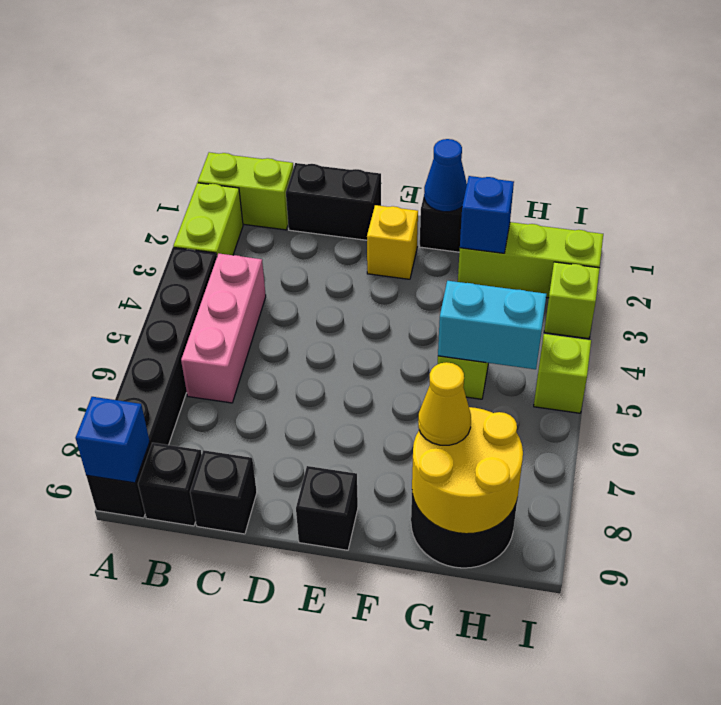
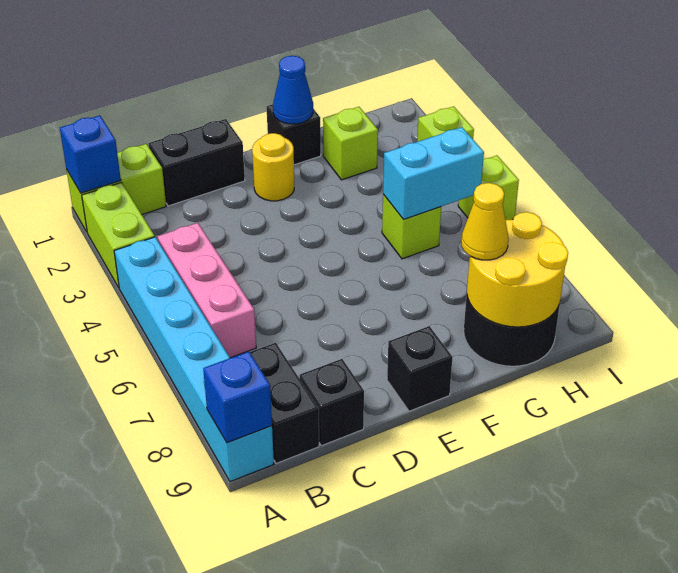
black 1x6 brick [87,247,217,518] -> cyan 1x6 brick [114,237,274,482]
black 1x1 brick [138,443,202,526] -> black 1x2 brick [250,343,319,463]
yellow 1x1 brick [367,205,418,279] -> yellow 1x1 round brick [252,133,294,201]
lime 1x3 brick [458,222,603,298] -> lime 1x1 brick [323,107,378,180]
blue 1x1 brick [460,176,514,253] -> blue 1x1 brick moved to [60,115,121,193]

